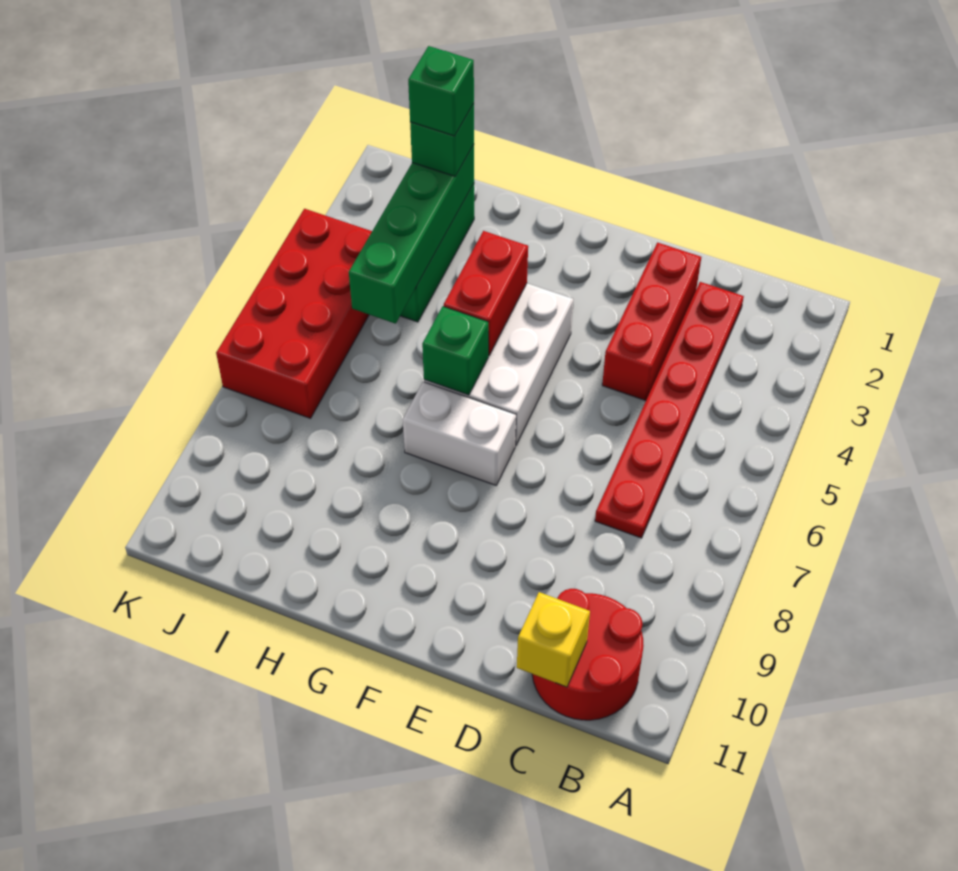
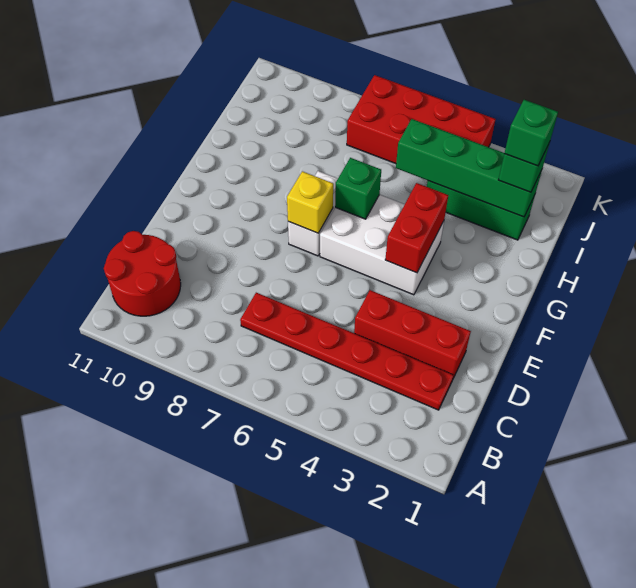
yellow 1x1 brick [517,592,590,687] -> yellow 1x1 brick moved to [287,171,333,233]
red 1x2 brick [444,231,528,356] -> red 1x2 brick turned to [385,183,448,273]

